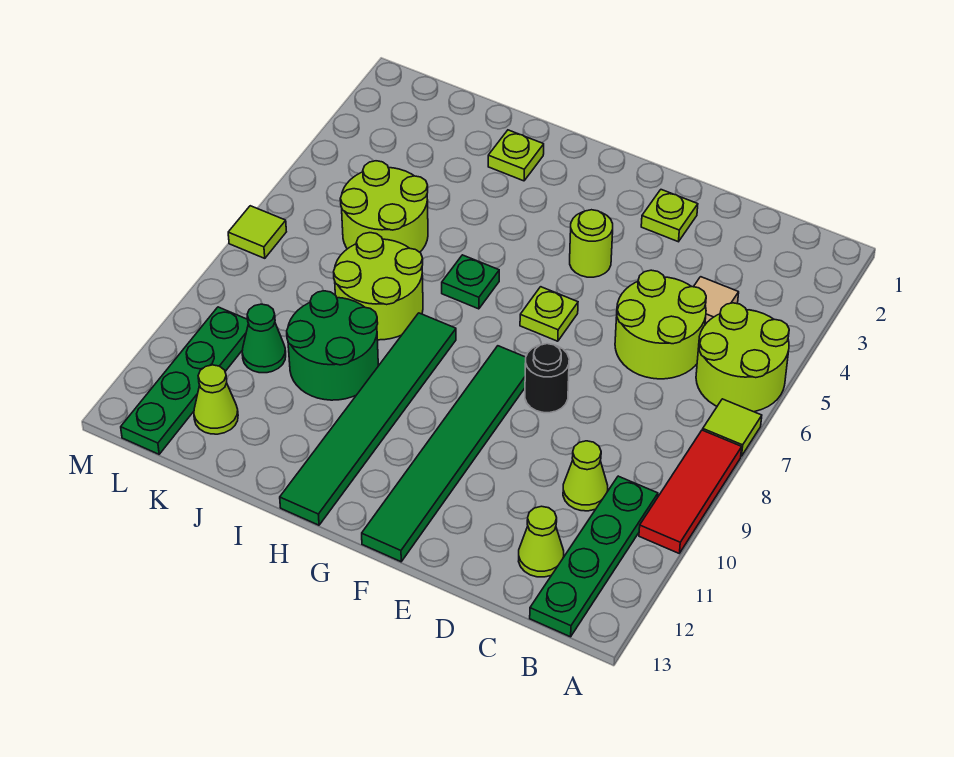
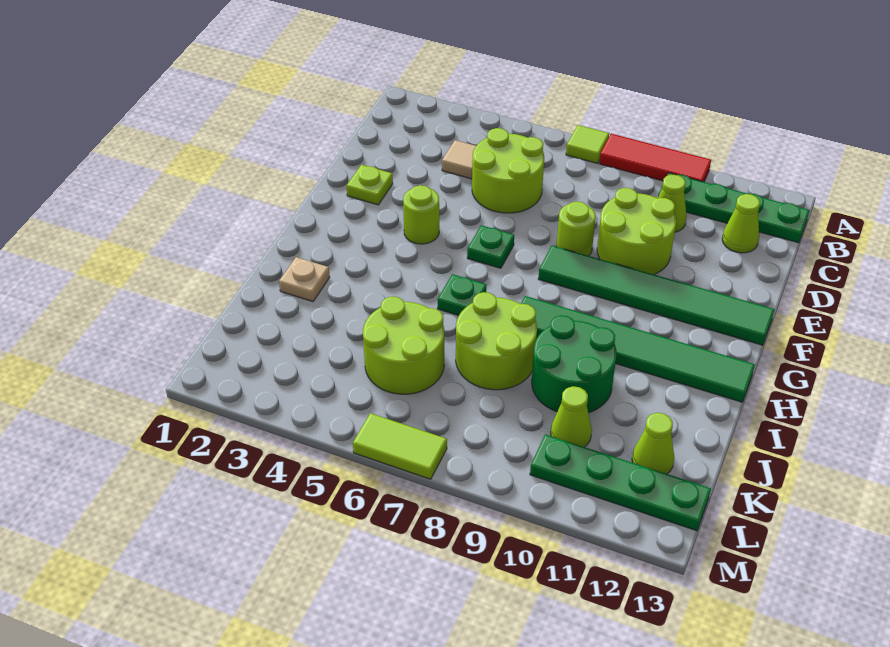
lime 2x2 round brick [696,303,789,412] -> lime 2x2 round brick moved to [597,188,676,274]
black 1x1 round brick [525,344,569,413] -> lime 1x1 round brick [556,202,596,256]
lime 1x1 plate [520,287,578,341] -> green 1x1 plate [467,225,514,268]
lime 1x1 plate [488,130,544,181] -> tan 1x1 plate [279,257,330,302]
green 1x1 cone [242,304,286,373] -> lime 1x1 cone [551,386,592,447]
lime 1x1 tile [228,206,286,258] -> lime 1x2 tile [353,413,447,479]

